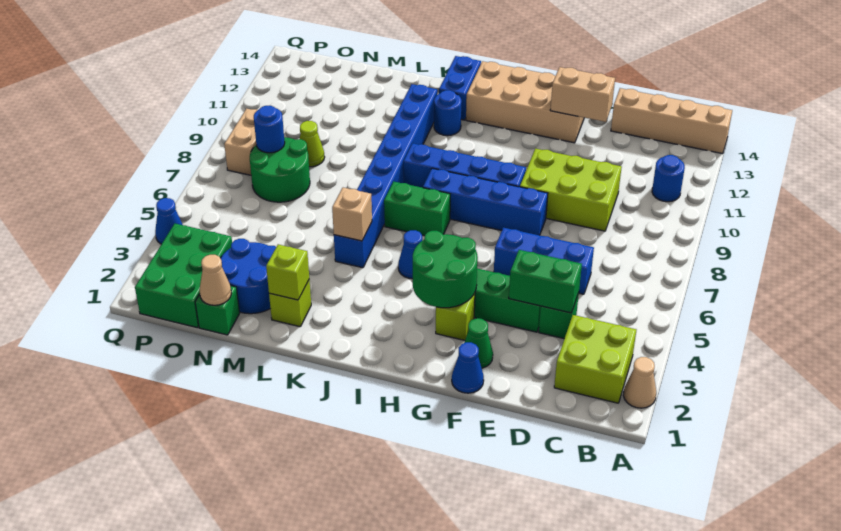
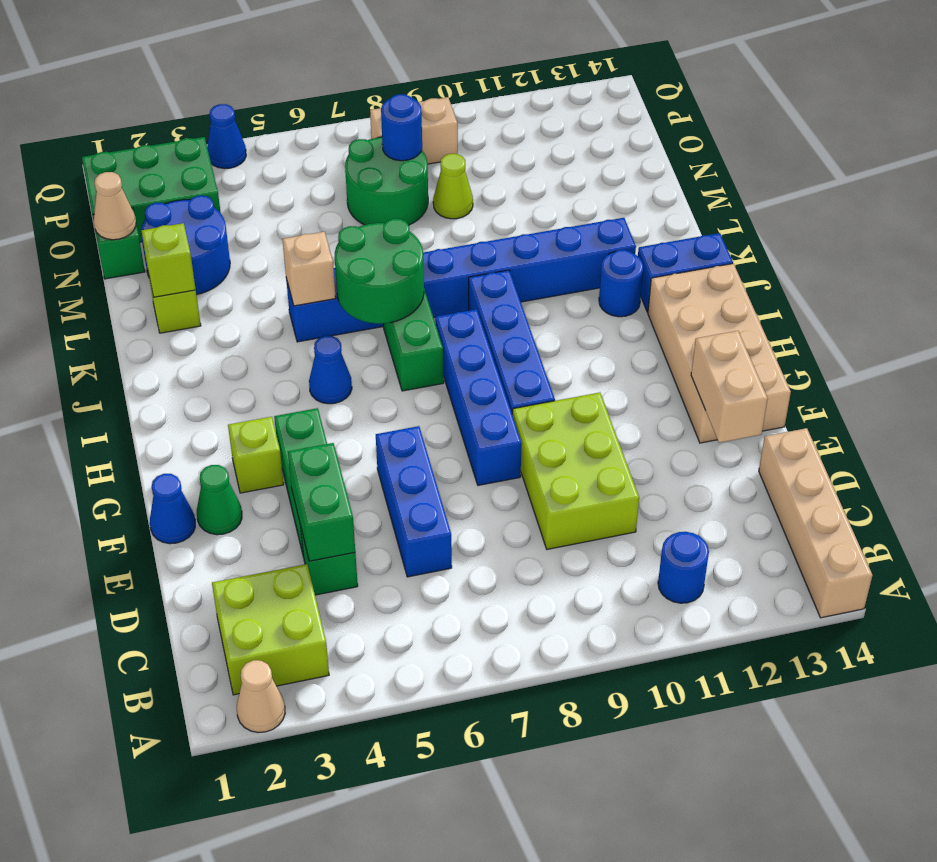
green 2x2 round brick [413,231,478,308] -> green 2x2 round brick moved to [335,219,424,324]

